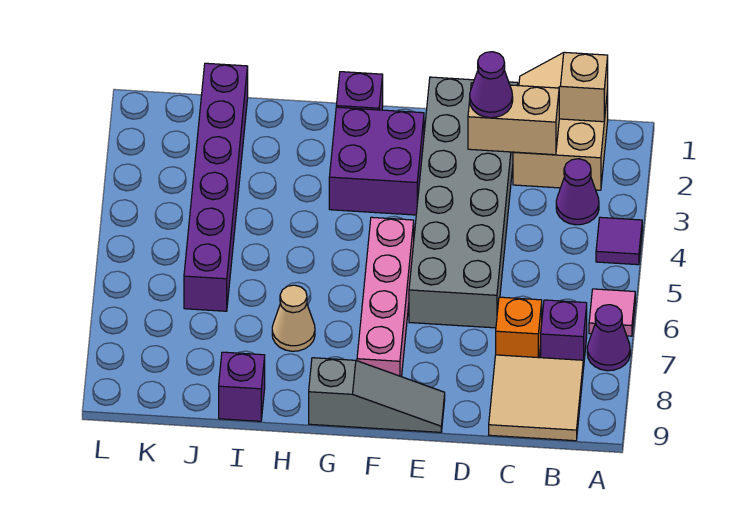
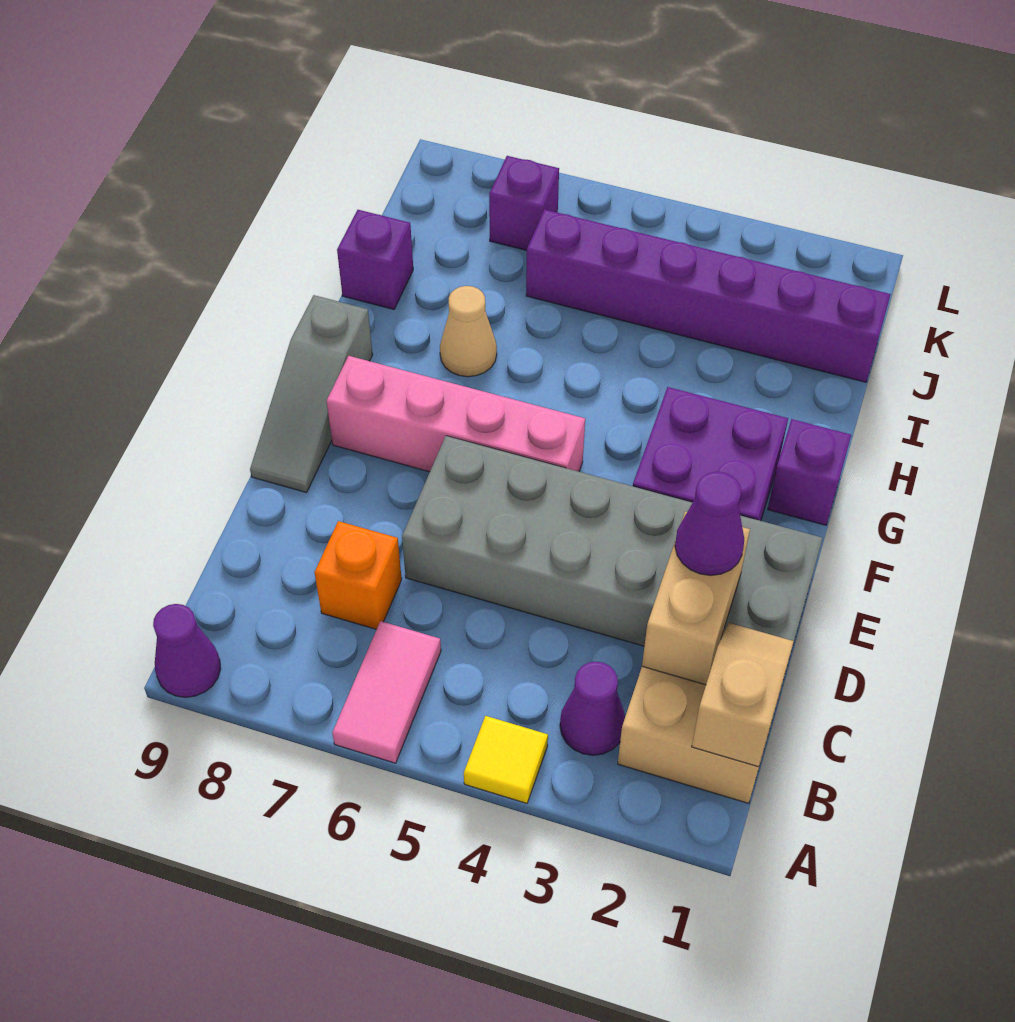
purple 1x1 tile [596,217,642,265] -> yellow 1x1 tile [464,716,548,803]
pink 1x1 tile [589,289,635,336] -> pink 1x2 tile [332,621,441,763]
purple 1x1 cone [587,305,630,371] -> purple 1x1 cone moved to [153,604,221,697]
purple 1x1 brick [541,300,587,369] -> purple 1x1 brick moved to [489,156,559,250]
tan 2x2 tile [489,355,583,441] -> none

